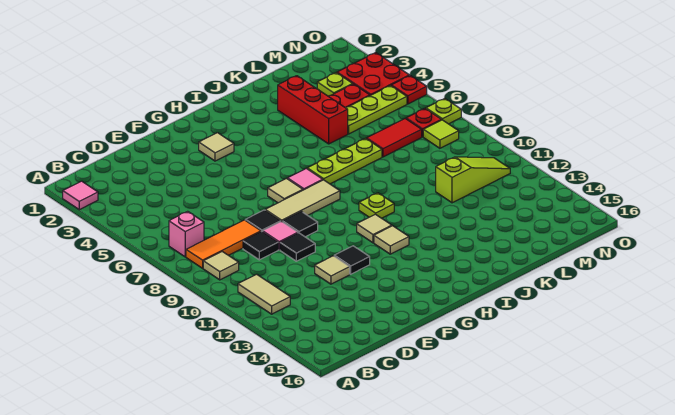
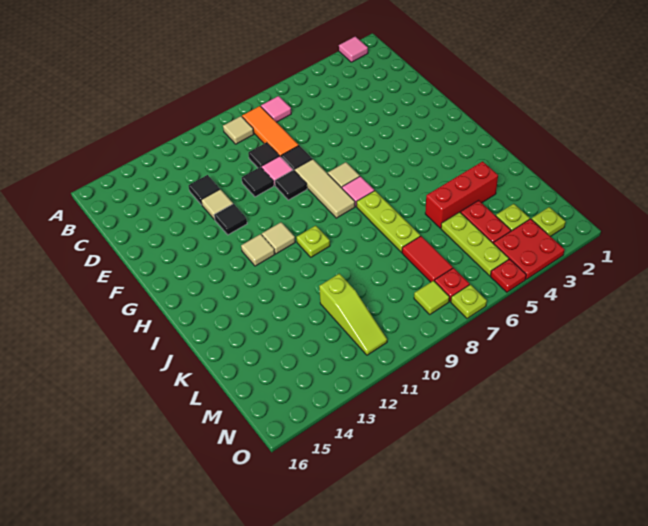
pink 1x1 brick [169,211,204,257] -> pink 1x1 tile [261,96,291,122]
tan 1x2 tile [238,274,290,314] -> none
none -> black 1x1 tile [188,175,220,205]
tan 1x1 tile [199,133,234,161] -> none
none -> lime 1x1 plate [531,207,565,237]

